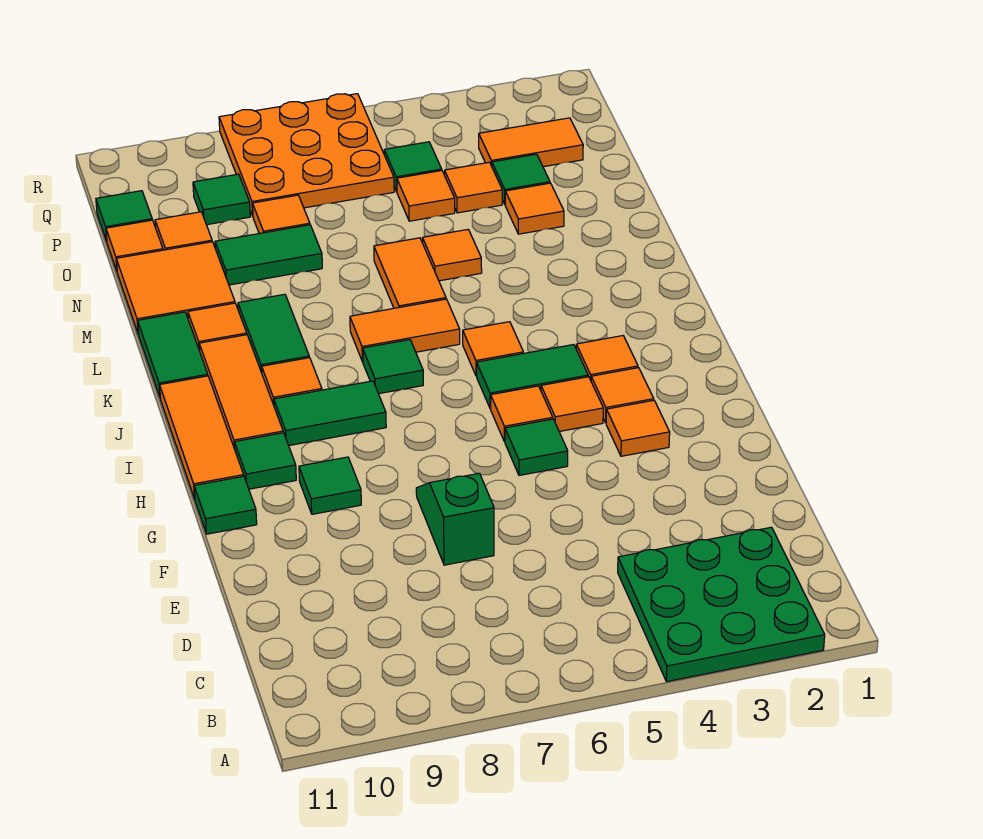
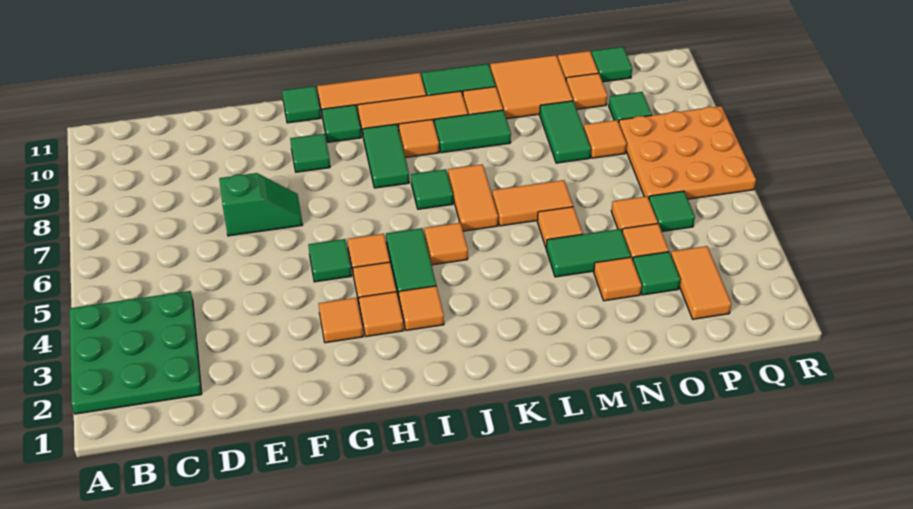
none -> green 1x2 tile [546,229,631,277]

